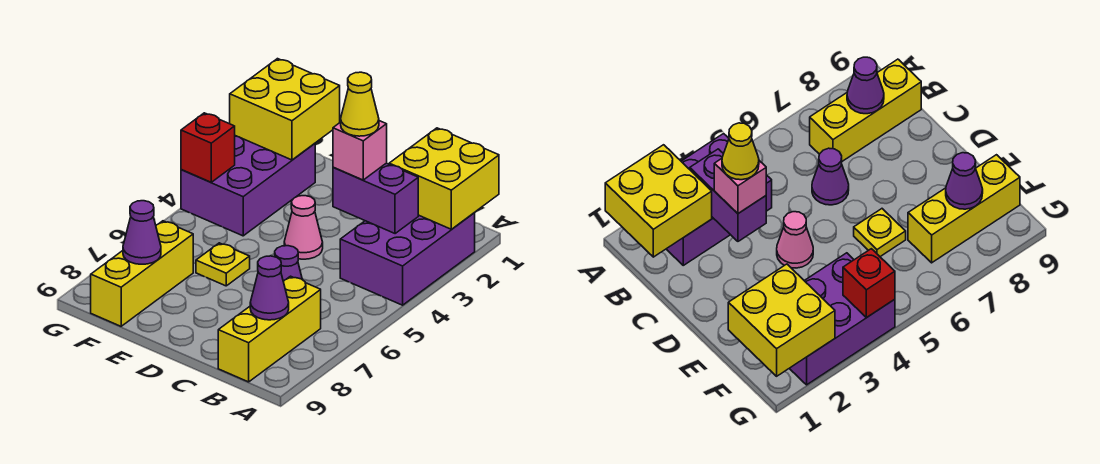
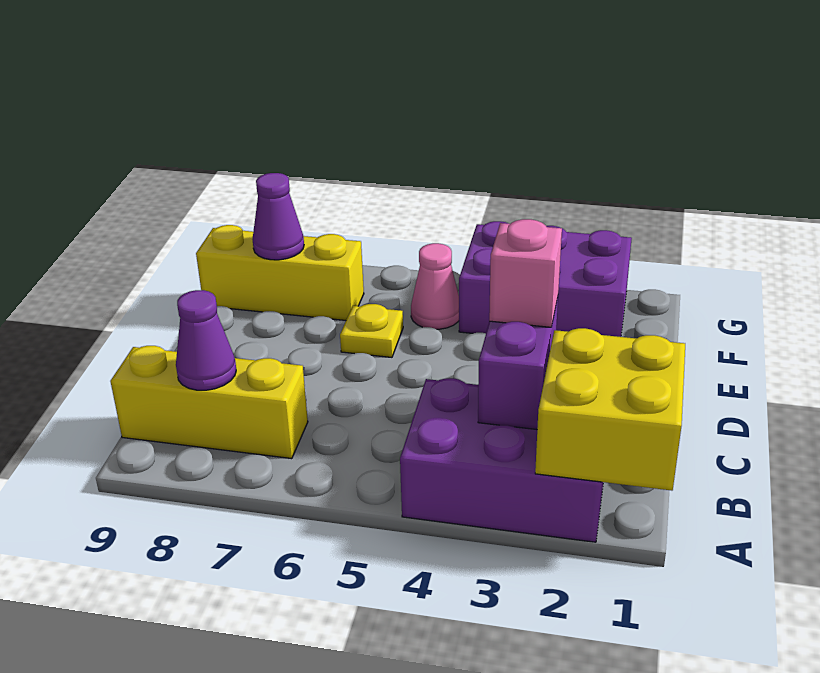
yellow 1x1 cone [341,72,379,136] -> none
purple 1x1 cone [275,246,302,281] -> none
pink 1x1 cone [284,196,323,259] -> pink 1x1 cone moved to [411,243,459,329]
yellow 2x2 brick [230,59,340,160] -> none
red 1x1 brick [181,113,235,182] -> none

